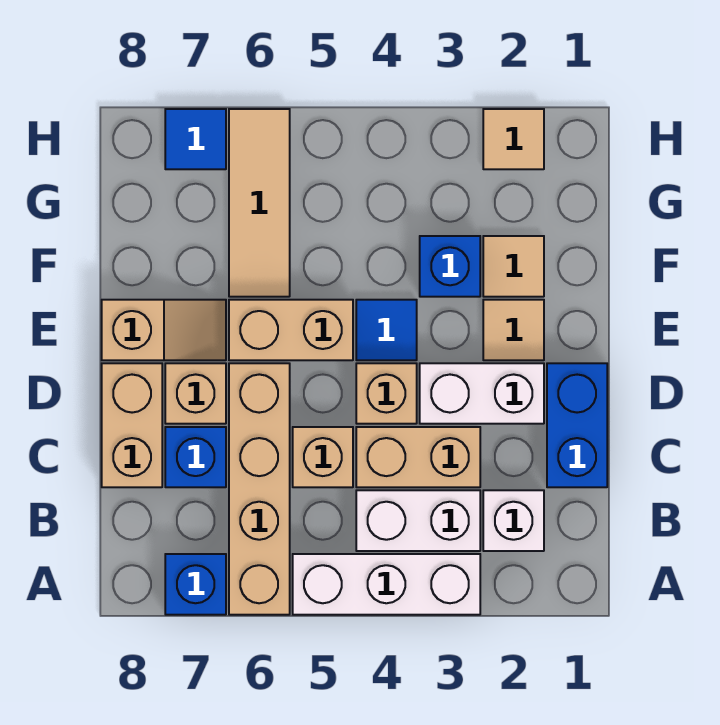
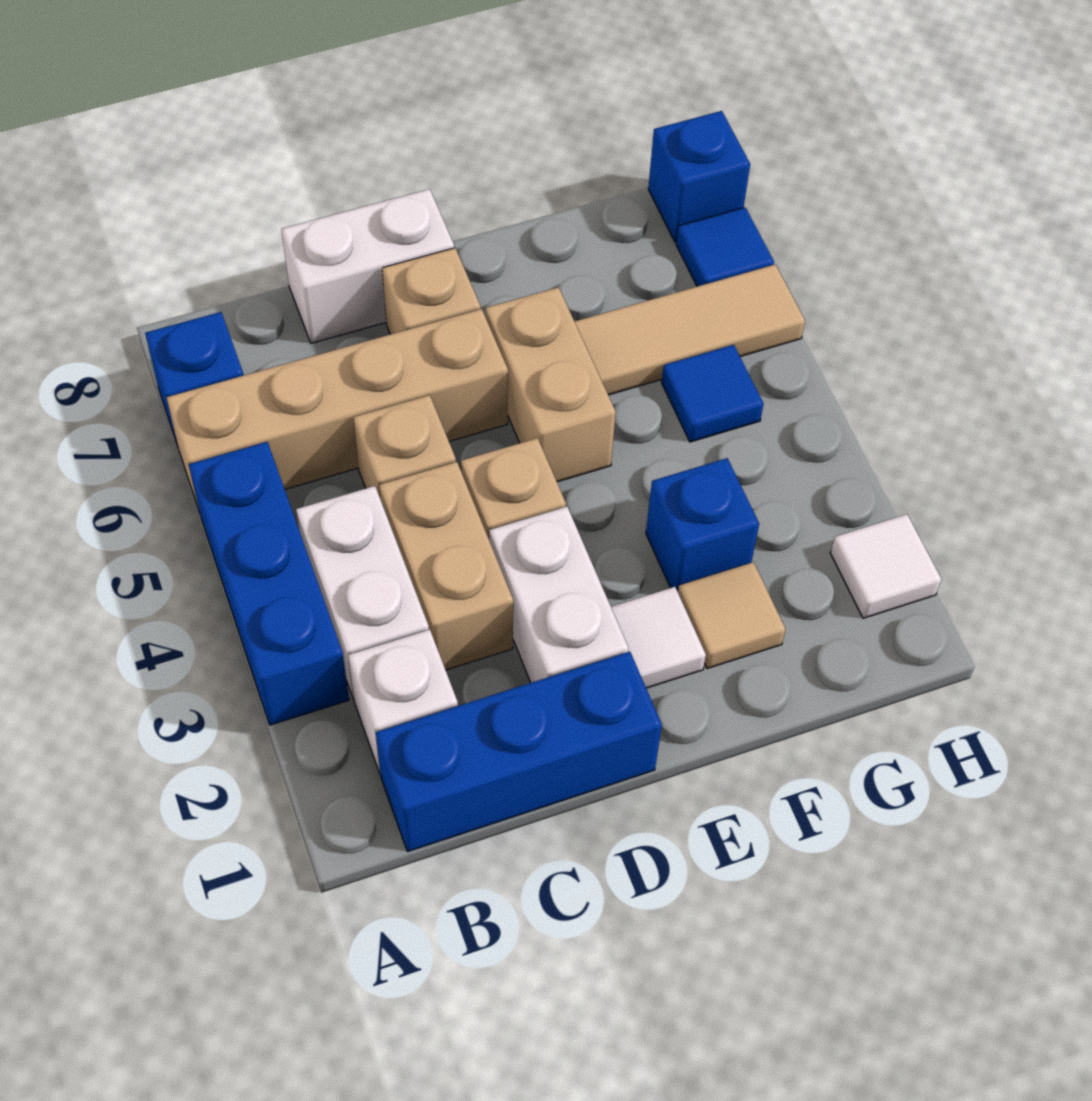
white 1x3 brick [293,554,480,615] -> blue 1x3 brick [189,442,349,725]
blue 1x2 brick [547,363,607,487] -> blue 1x3 brick [376,652,662,852]
blue 1x1 brick [165,427,226,487] -> blue 1x1 brick moved to [648,111,750,242]
tan 1x2 brick [102,363,162,487] -> white 1x2 brick [281,189,454,343]
tan 1x1 tile [483,300,544,360] -> white 1x1 tile [611,587,706,688]
blue 1x1 tile [356,300,417,360] -> blue 1x1 tile moved to [662,345,763,442]
tan 1x2 slope [102,300,226,360] -> none
tan 1x1 tile [483,109,544,169] -> white 1x1 tile [830,514,941,618]

